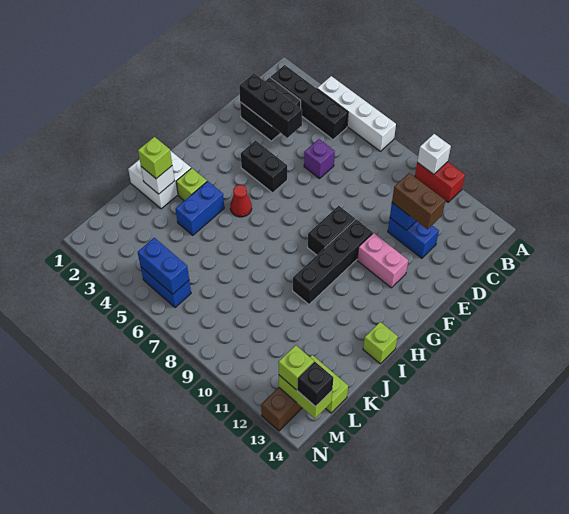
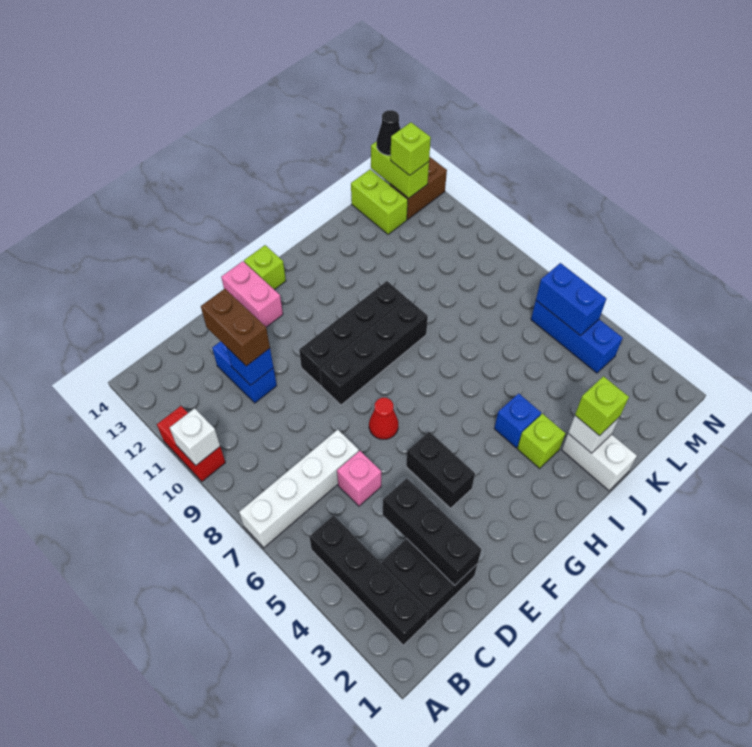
white 1x4 brick [317,76,396,151] -> white 1x4 brick turned to [239,430,359,548]
purple 1x1 brick [304,139,335,179] -> pink 1x1 brick [337,451,381,506]
black 1x2 brick [307,206,355,255] -> black 1x4 brick [320,299,428,405]
pink 1x2 brick [357,233,408,288] -> pink 1x2 brick moved to [221,261,283,327]
red 1x1 cone [230,185,252,217] -> red 1x1 cone moved to [369,398,398,439]
white 2x2 brick [128,151,191,209] -> white 1x2 brick [562,434,637,491]
blue 1x2 brick [176,181,224,235] -> blue 1x1 brick [494,393,541,448]
lime 1x1 brick [363,322,398,364] -> lime 1x1 brick moved to [244,245,286,290]
blue 1x2 brick [141,267,191,308] -> blue 1x3 brick [531,301,623,373]
black 1x1 brick [297,362,333,407] -> black 1x1 cone [377,110,401,155]

